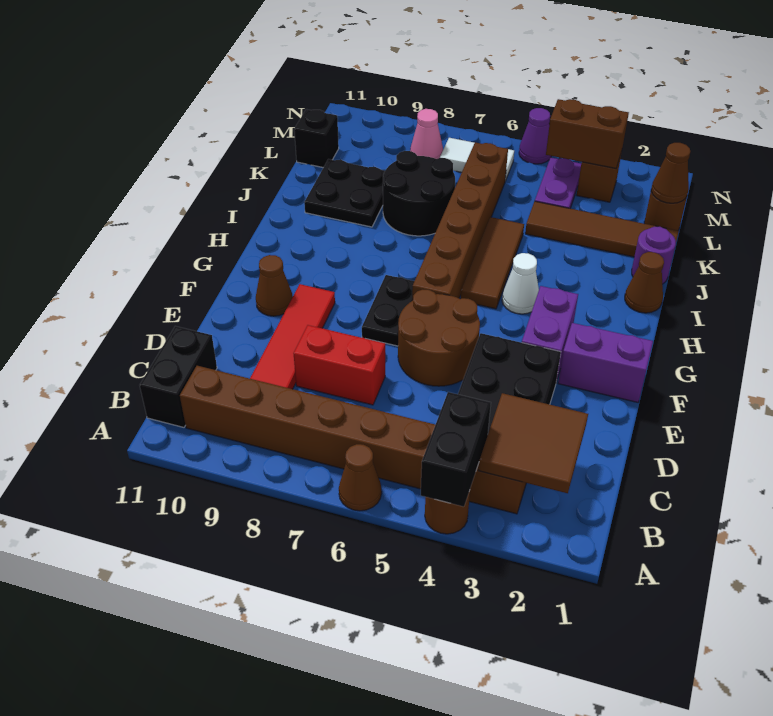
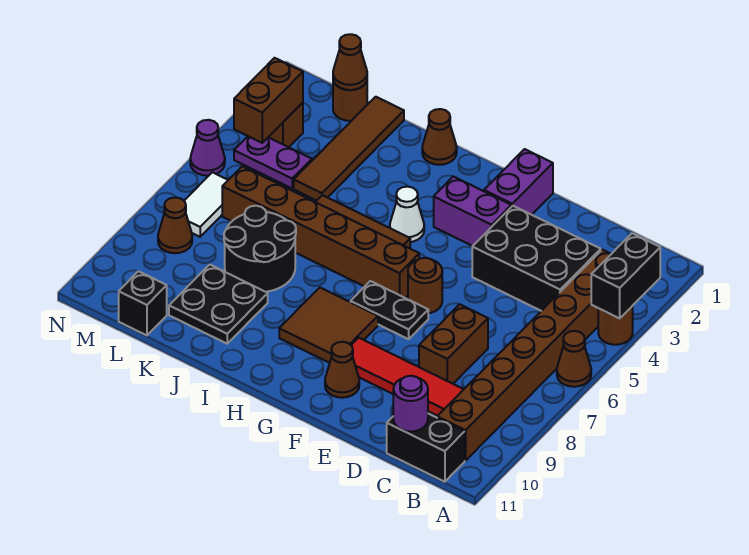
black 1x2 brick [421,392,491,507] -> black 1x2 brick turned to [591,233,660,318]
brown 2x2 tile [479,393,588,493] -> brown 2x2 tile moved to [279,288,378,363]
red 1x2 brick [294,325,385,405] -> brown 1x2 brick [419,304,488,384]
brown 2x2 round brick [398,290,480,386] -> brown 1x1 round brick [408,258,442,313]
purple 1x1 round brick [632,227,676,284] -> purple 1x1 round brick moved to [393,376,428,432]
pink 1x1 cone [410,109,443,159] -> brown 1x1 cone [158,197,192,253]

